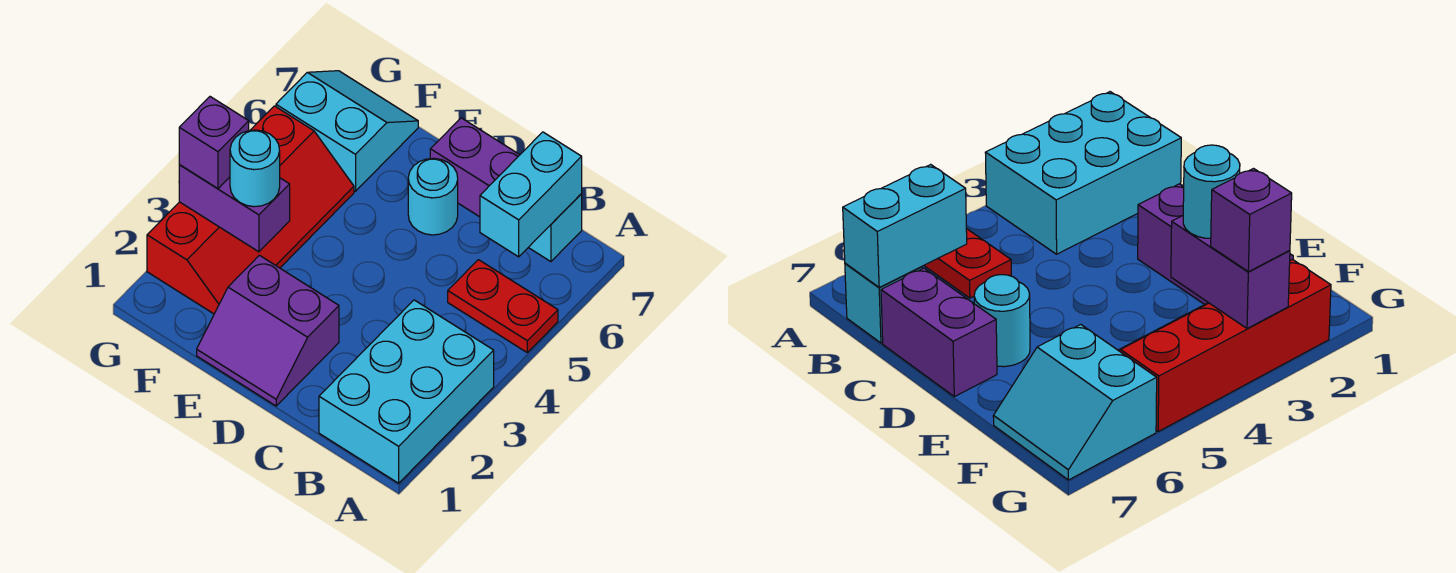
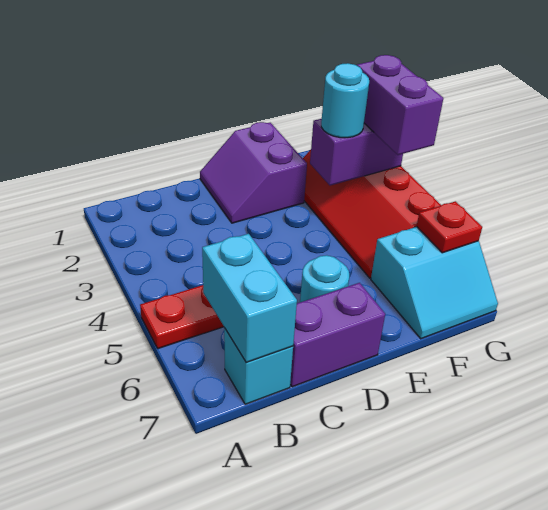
cyan 2x3 brick [319,300,494,483] -> none
purple 2x2 slope [197,255,339,406] -> purple 2x2 slope turned to [200,122,307,223]
purple 1x1 brick [179,97,249,189] -> purple 1x2 brick [357,55,443,155]
none -> red 1x1 plate [417,201,482,253]

